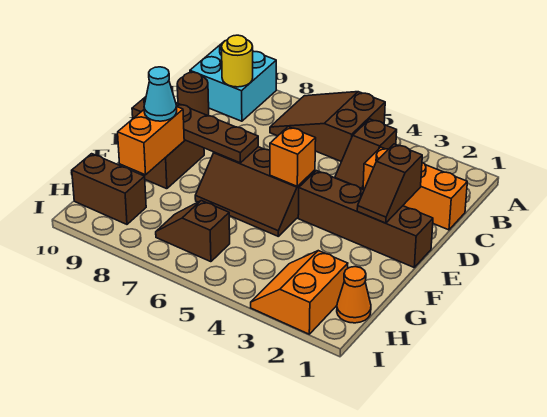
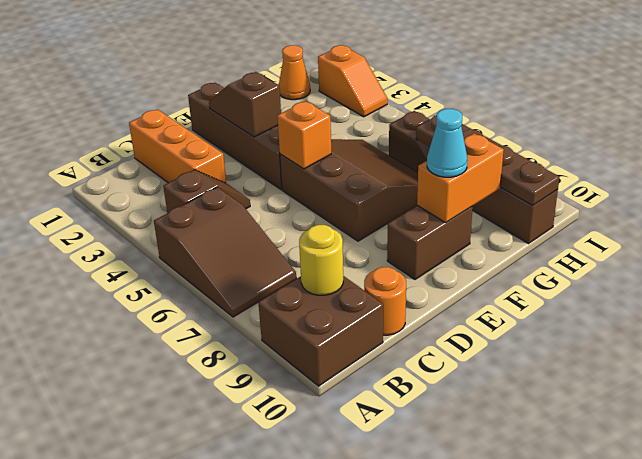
cyan 2x2 brick [190,42,276,121] -> brown 2x2 brick [258,276,383,386]
brown 1x1 round brick [177,72,209,116] -> orange 1x1 round brick [364,267,406,335]
brown 1x2 slope [357,144,422,223] -> brown 1x2 slope turned to [209,72,281,137]
brown 2x3 slope [195,147,315,236] -> brown 3x3 slope [280,139,418,241]
brown 1x4 plate [132,97,258,163] -> brown 1x4 plate moved to [416,115,559,205]
orange 2x2 slope [251,251,348,334] -> orange 1x2 slope [318,45,387,117]

